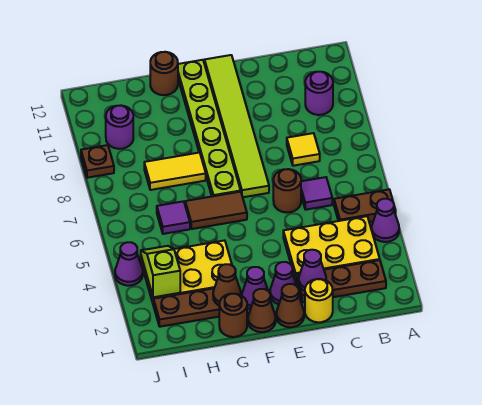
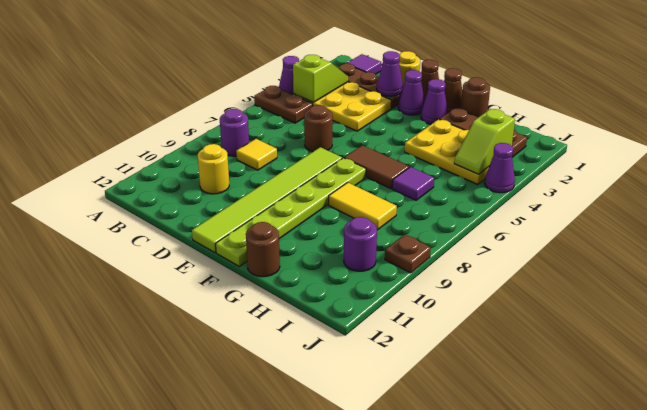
none -> lime 1x2 slope [293,55,348,102]
purple 1x1 round brick [305,72,333,115] -> purple 1x1 round brick moved to [220,109,249,156]
purple 1x1 tile [301,177,332,210] -> purple 1x1 tile moved to [346,54,381,74]
none -> yellow 1x1 round brick [198,144,229,194]
brown 1x1 cone [213,264,241,305] -> none

